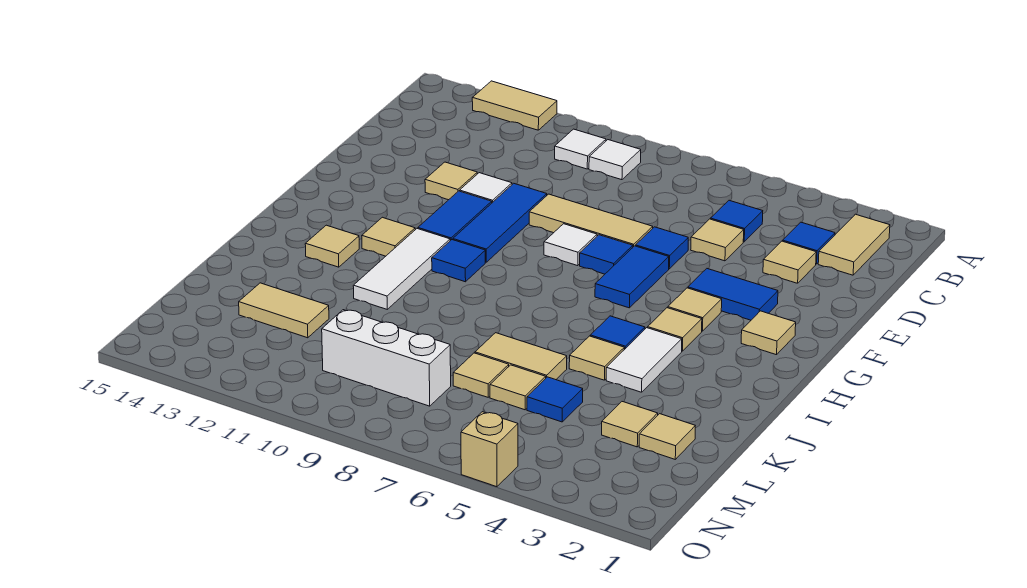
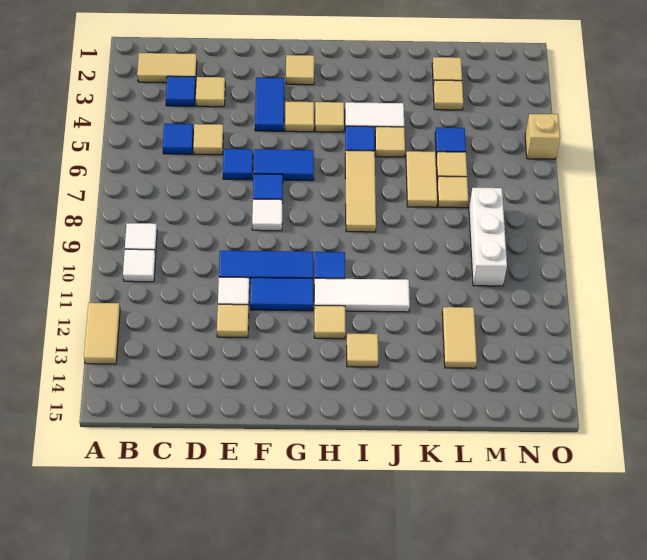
tan 1x3 tile [529,194,653,247] -> tan 1x3 tile moved to [345,150,376,232]

